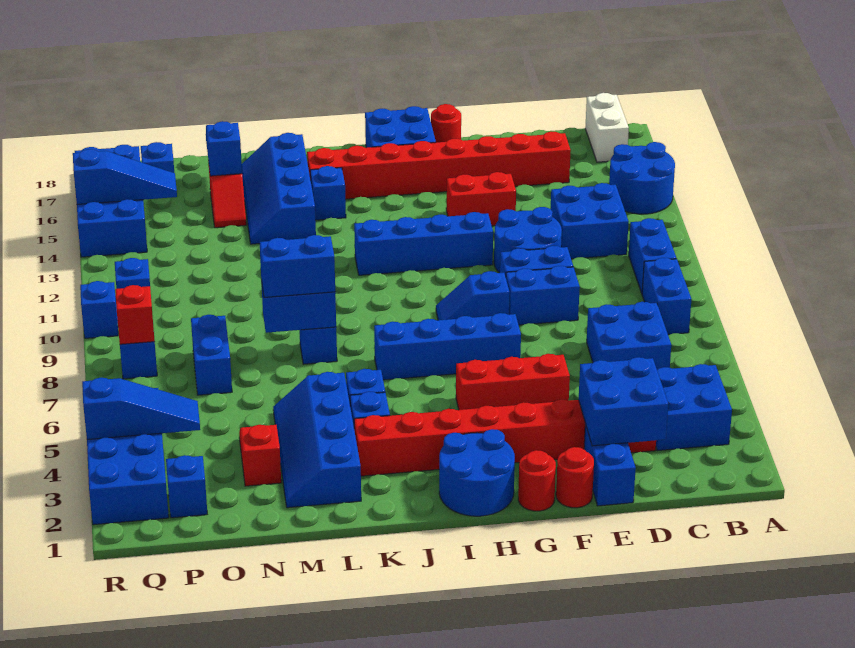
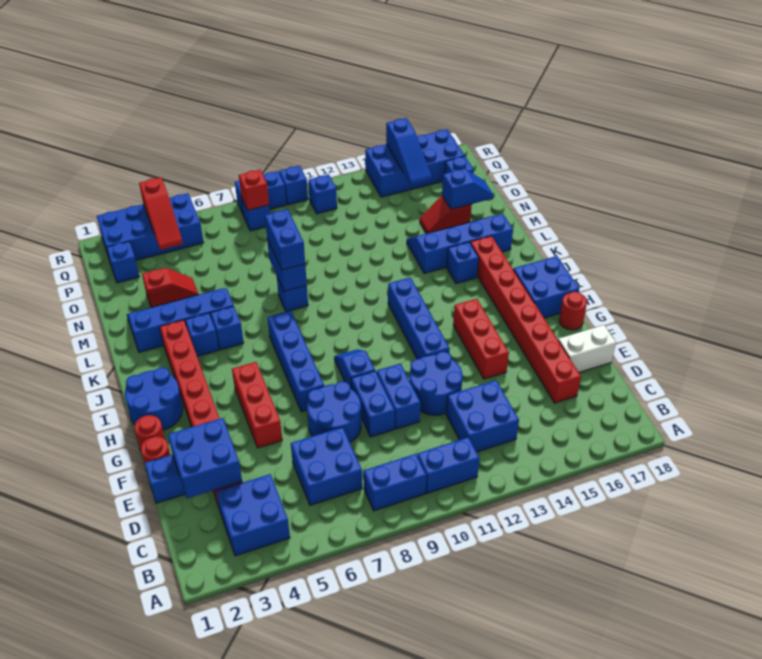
blue 2x2 round brick [609,142,675,214] -> blue 2x2 round brick moved to [307,381,361,442]
white 1x2 brick [585,93,629,162] -> white 1x2 brick moved to [558,325,616,372]
red 1x2 brick [446,172,516,226] -> red 1x3 brick [453,299,509,379]
blue 1x2 brick [191,315,232,395] -> blue 1x2 brick moved to [235,171,286,216]
blue 1x3 slope [82,378,200,440] -> red 1x3 slope [139,177,183,250]

